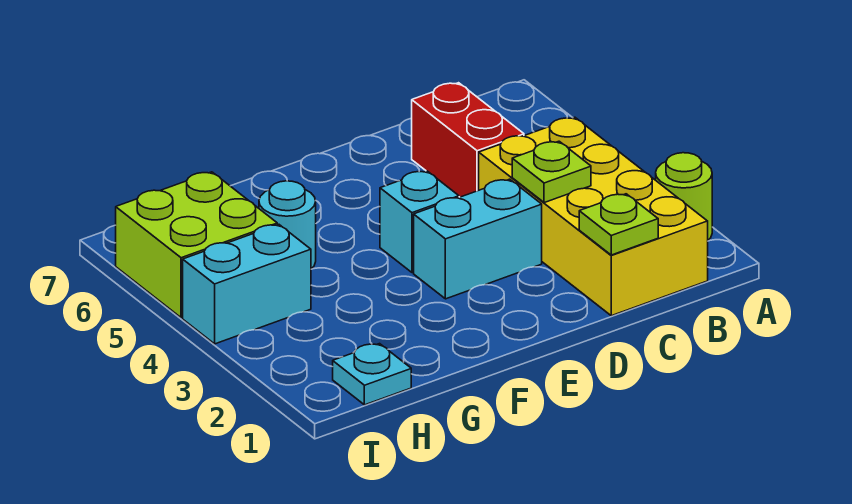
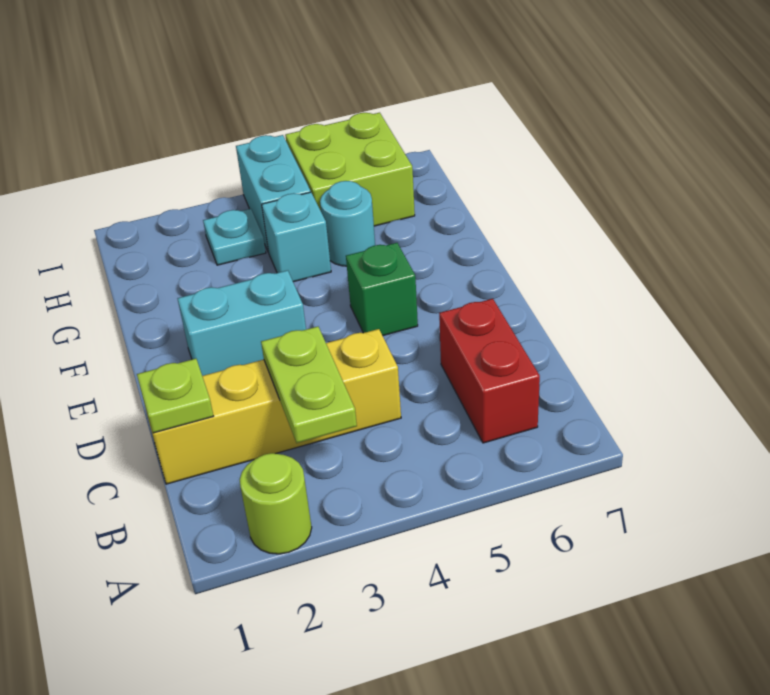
yellow 2x4 brick [479,117,708,316] -> yellow 1x4 brick [145,329,401,484]
lime 1x1 plate [512,141,591,203] -> lime 1x2 plate [261,327,357,443]
red 1x2 brick [412,83,524,197] -> red 1x2 brick turned to [439,299,540,443]
cyan 1x2 brick [414,179,542,299] -> cyan 1x2 brick turned to [178,270,306,376]
cyan 1x1 brick [380,171,459,273] -> cyan 1x1 brick moved to [262,192,331,282]
none -> green 1x1 brick [346,243,418,336]
cyan 1x1 plate [333,344,411,405] -> cyan 1x1 plate moved to [203,209,266,265]

